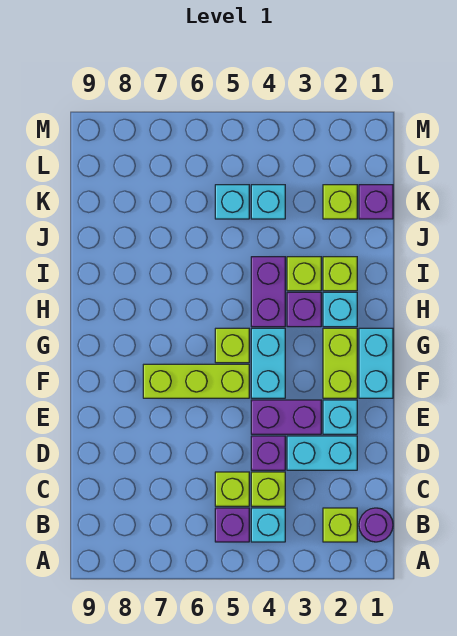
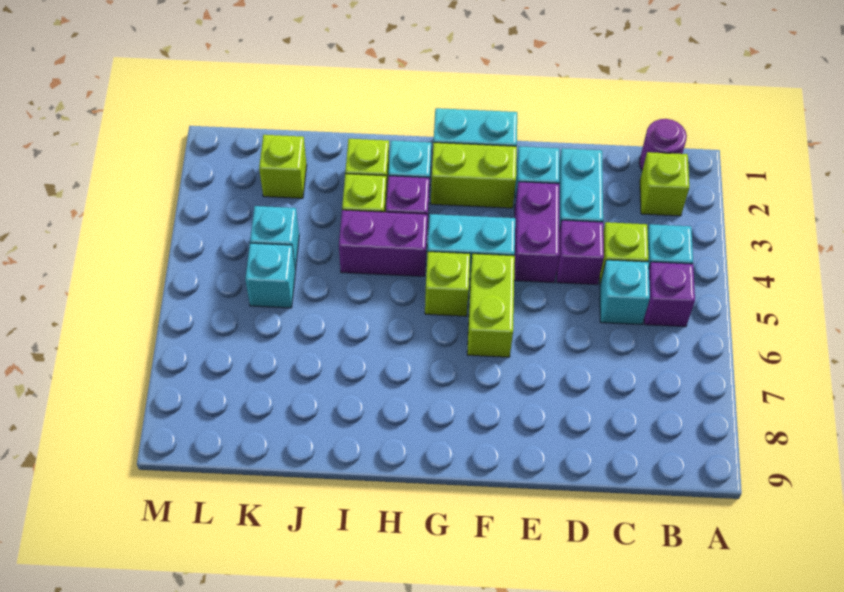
lime 1x1 brick [215,472,249,506] -> cyan 1x1 brick [600,260,650,325]
lime 1x3 brick [143,364,249,398] -> lime 1x2 brick [467,254,515,357]
purple 1x1 brick [359,185,393,219] -> none

